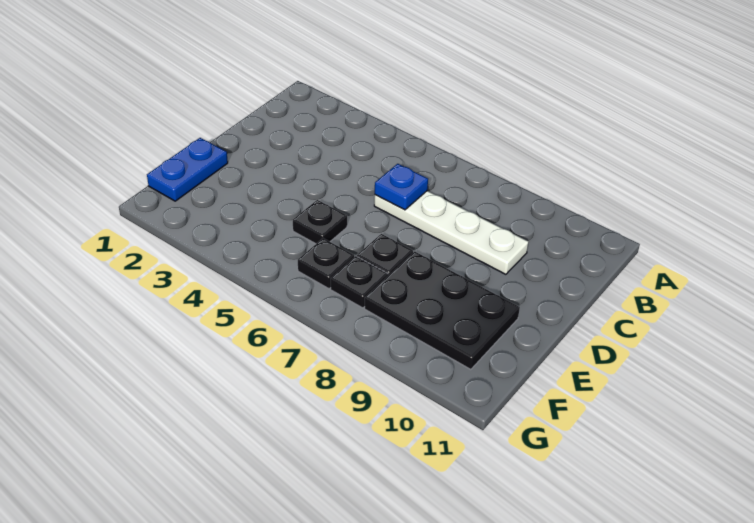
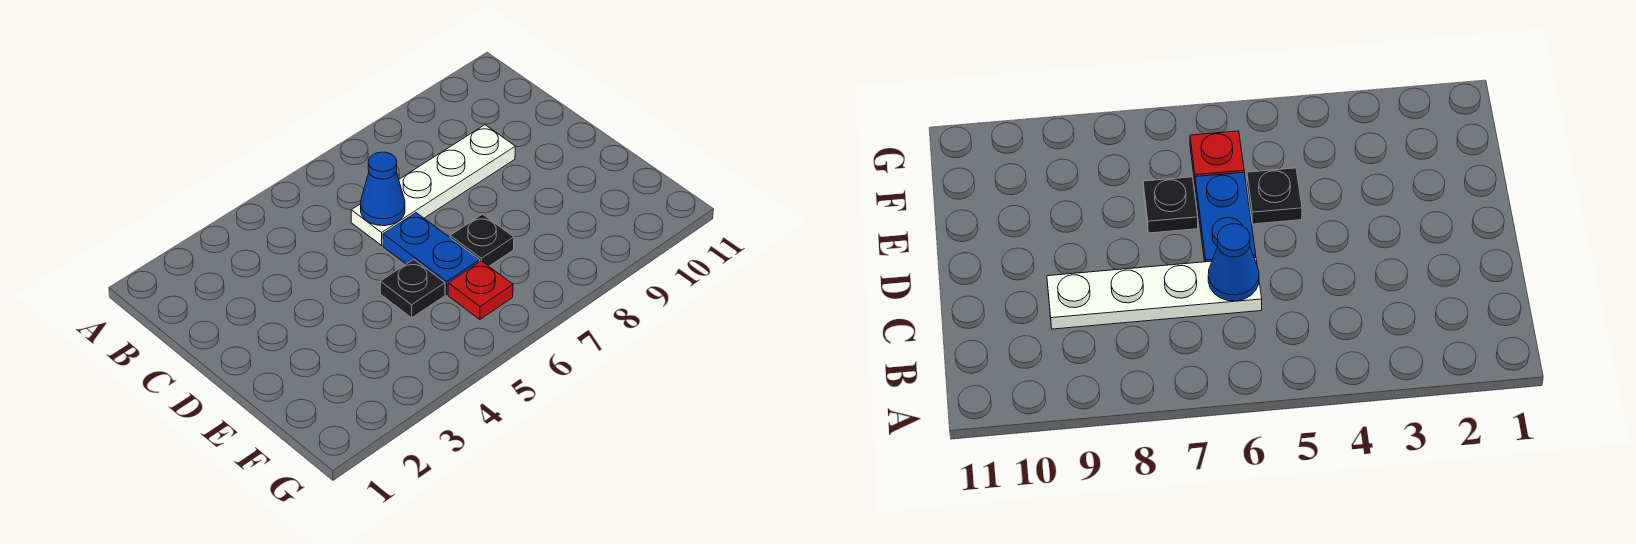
blue 1x1 plate [375,164,428,210] -> blue 1x1 cone [361,152,405,226]
blue 1x2 plate [147,138,228,201] -> blue 1x2 plate moved to [383,213,480,294]
black 2x3 plate [365,252,520,370] -> none
black 1x1 plate [298,238,354,289] -> red 1x1 plate [448,261,513,319]
black 1x1 plate [331,256,388,308] -> none

